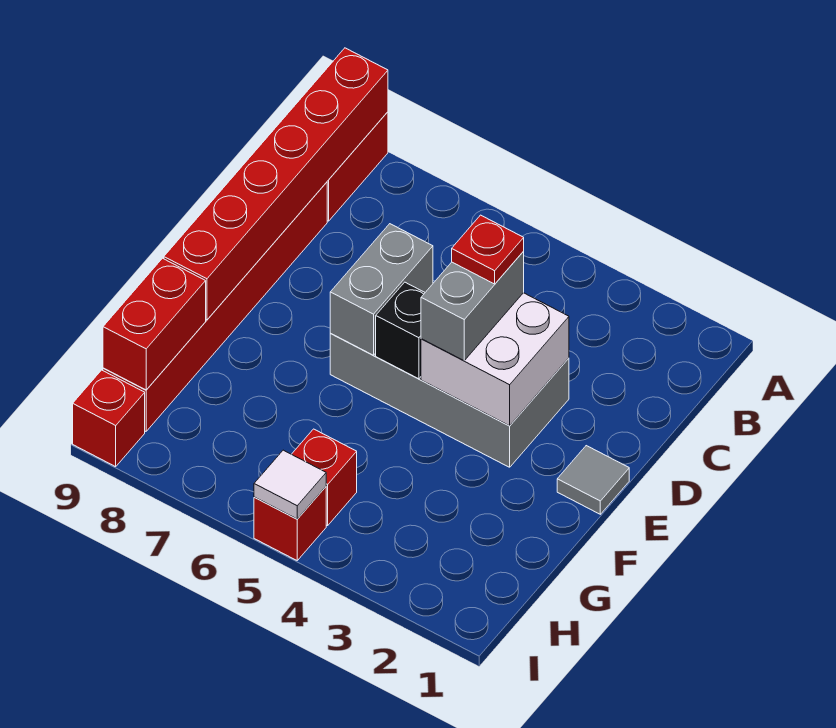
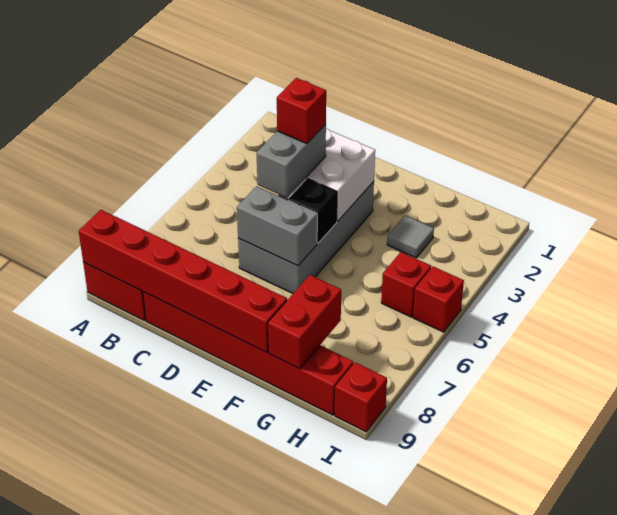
grey 1x2 brick [421,252,524,360] -> grey 1x2 brick turned to [257,124,326,198]
red 1x1 plate [452,215,524,284] -> red 1x1 brick [277,78,326,144]
grey 1x1 tile [557,446,629,514] -> grey 1x1 tile moved to [387,216,434,258]
red 1x2 brick [103,258,206,390] -> red 1x2 brick turned to [268,275,341,369]
white 1x1 tile [254,450,326,519] -> none

